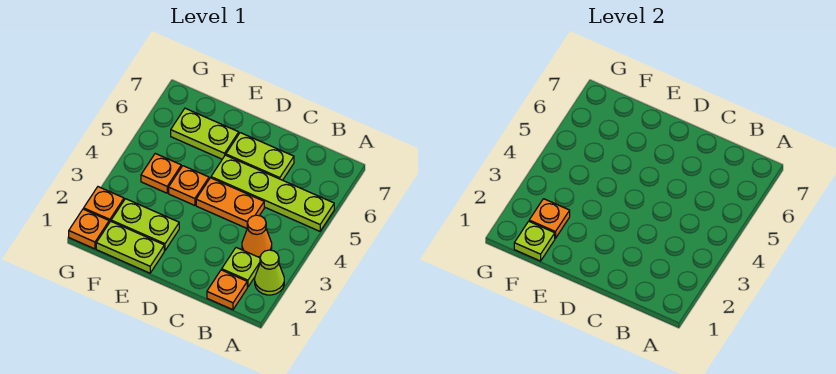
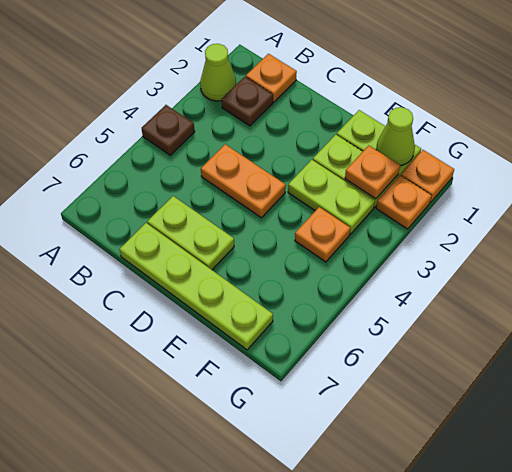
none -> brown 1x1 plate [142,105,195,155]
lime 1x4 plate [211,155,334,231] -> lime 1x4 plate moved to [119,223,273,350]
lime 1x1 plate [222,248,260,287] -> brown 1x1 plate [222,77,273,126]
orange 1x1 cone [242,215,272,258] -> none
orange 1x1 plate [169,166,209,205] -> none
lime 1x2 plate [171,108,239,159] -> lime 1x2 plate moved to [288,160,375,234]
lime 1x1 plate [514,221,555,261] -> lime 1x1 cone [376,107,415,166]

